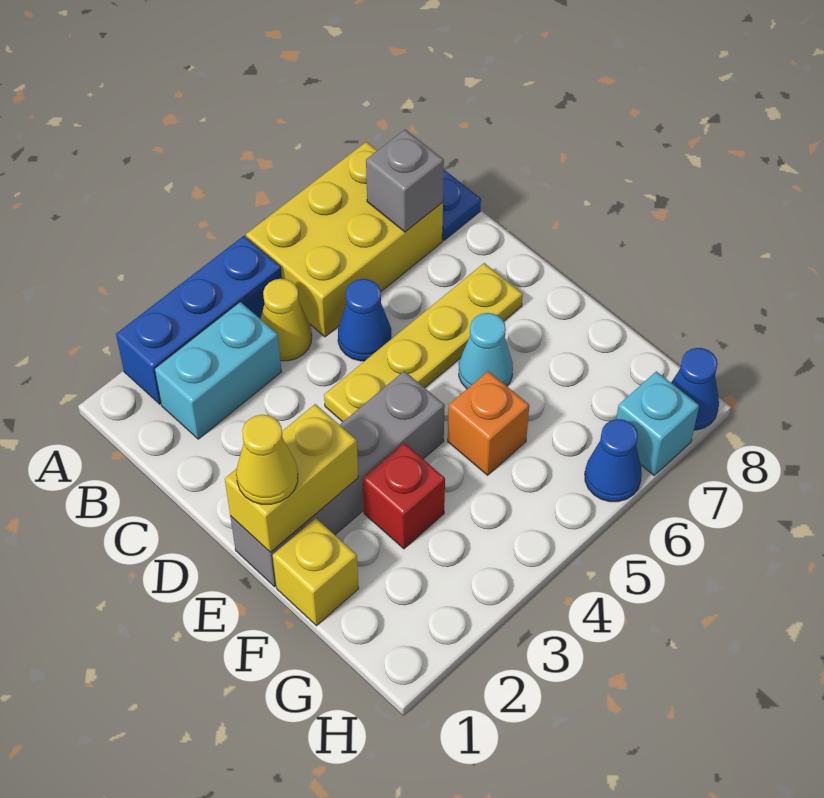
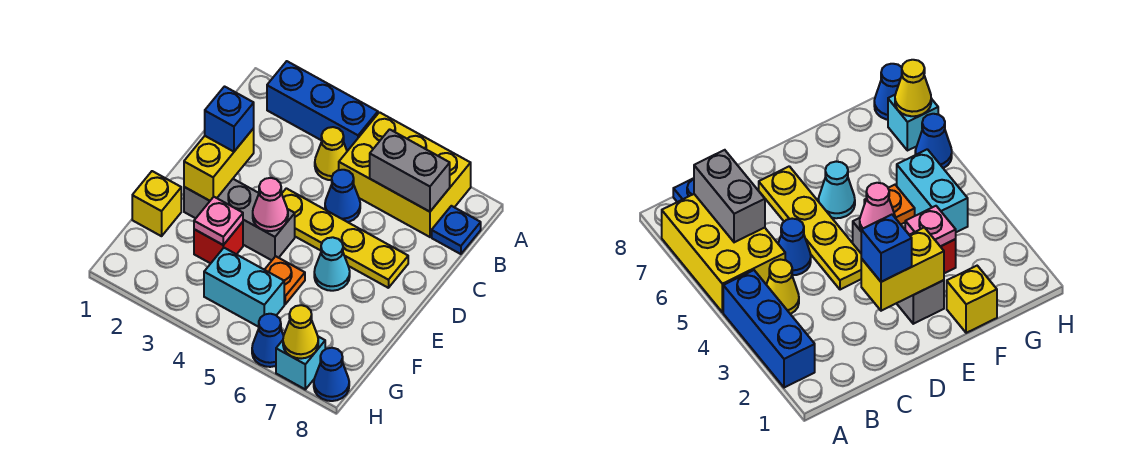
cyan 1x2 brick [155,302,282,439] -> cyan 1x2 brick moved to [204,248,284,327]
grey 1x1 brick [366,130,444,232] -> grey 1x2 brick [370,129,450,212]
none -> blue 1x1 brick [205,87,254,152]
grey 1x4 brick [230,371,445,587] -> grey 1x3 brick [184,179,295,260]
yellow 1x2 brick [225,404,358,552] -> yellow 1x2 brick turned to [184,128,254,201]
yellow 1x1 cone [236,415,298,504] -> yellow 1x1 cone moved to [283,305,318,359]
none -> pink 1x1 cone [253,178,288,231]
none -> pink 1x1 plate [194,197,243,245]
orange 1x1 brick [448,371,529,475] -> orange 1x1 plate [265,256,305,304]

